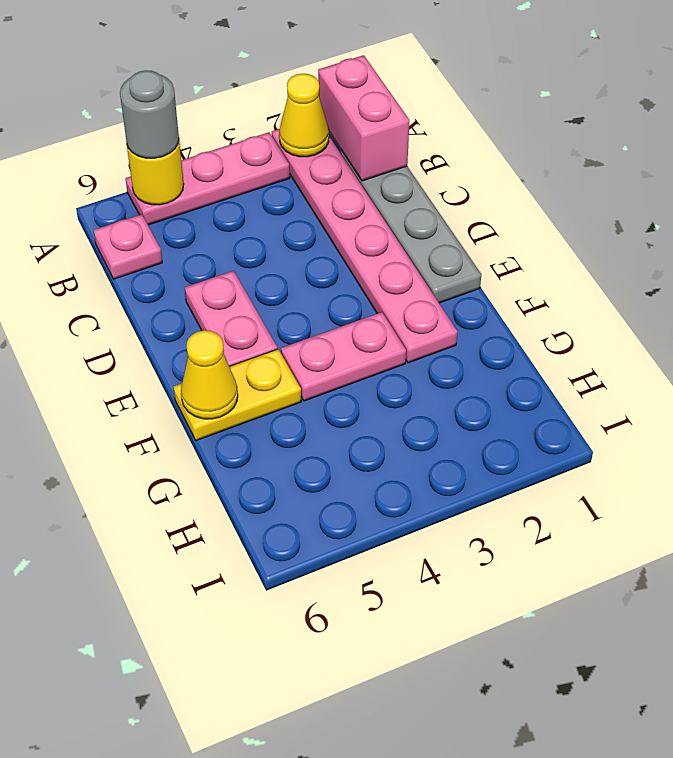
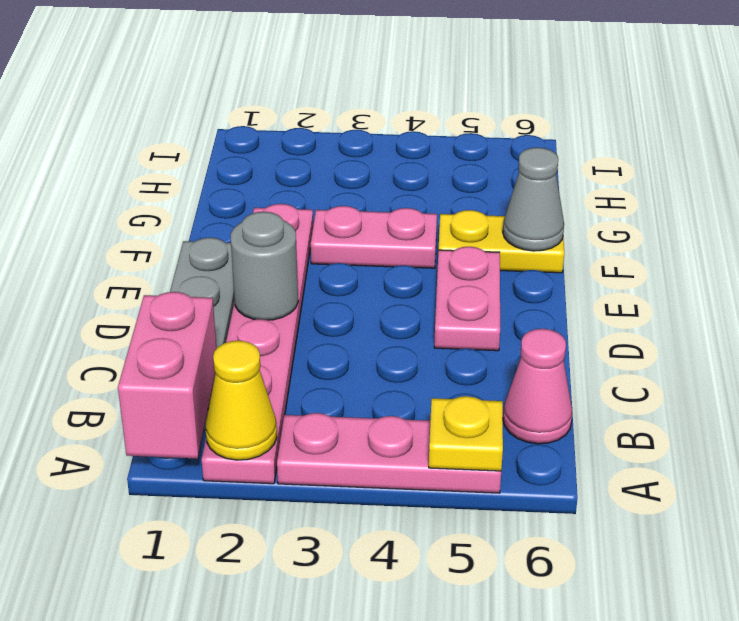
yellow 1x1 round brick [127,141,184,205] -> yellow 1x1 plate [429,396,503,471]
grey 1x1 round brick [120,71,179,158] -> grey 1x1 round brick moved to [230,212,298,320]
pink 1x1 plate [94,214,162,279] -> pink 1x1 cone [503,329,572,444]
yellow 1x1 cone [181,330,238,419] -> grey 1x1 cone [503,148,564,251]

